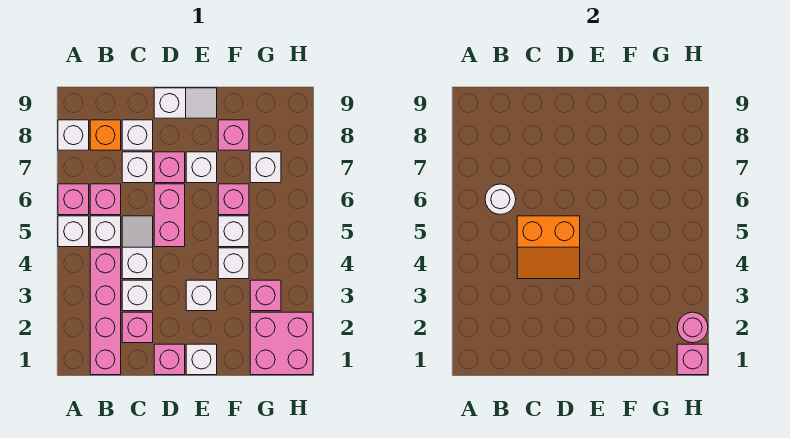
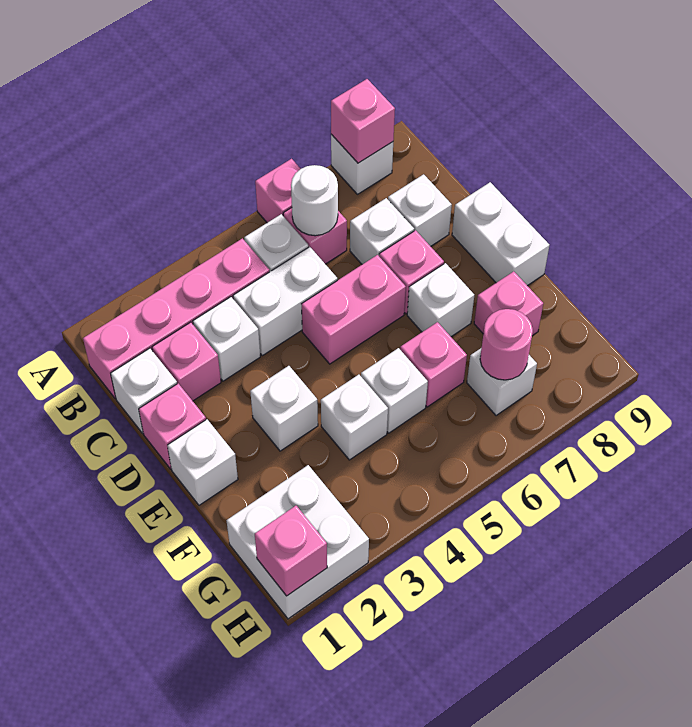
white 1x1 brick [58,216,89,247] -> white 1x1 brick moved to [111,348,177,433]
orange 1x1 brick [90,120,121,150] -> none
white 1x2 slope [122,216,153,279] -> white 1x2 brick [233,247,337,356]
orange 2x2 slope [517,216,580,279] -> none
white 1x2 slope [154,88,217,118] -> white 1x2 brick [452,182,550,286]
pink 2x2 brick [250,312,313,375] -> white 2x2 brick [227,465,369,619]
pink 1x1 brick [250,280,281,311] -> pink 1x1 brick moved to [331,79,395,163]
pink 1x1 round brick [677,312,708,343] -> pink 1x1 round brick moved to [480,309,533,380]

